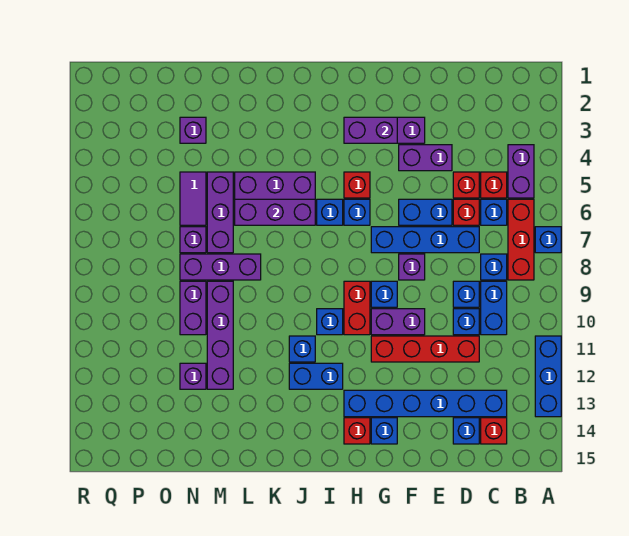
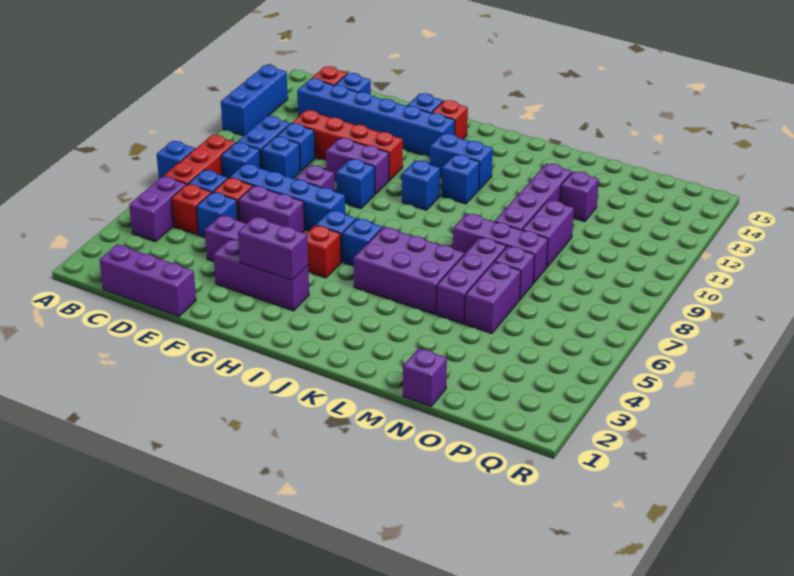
red 1x1 brick [453,172,479,198] -> blue 1x1 brick [196,192,238,238]
blue 1x2 brick [399,199,452,225] -> purple 1x2 brick [238,186,305,232]
red 1x2 brick [344,281,370,335] -> none
purple 1x3 brick [235,199,315,225] -> purple 1x3 brick moved to [100,244,196,316]
purple 1x1 brick [180,117,206,143] -> purple 1x1 brick moved to [403,348,447,406]
purple 1x2 tile [180,172,206,225] -> purple 1x2 brick [465,262,521,334]

